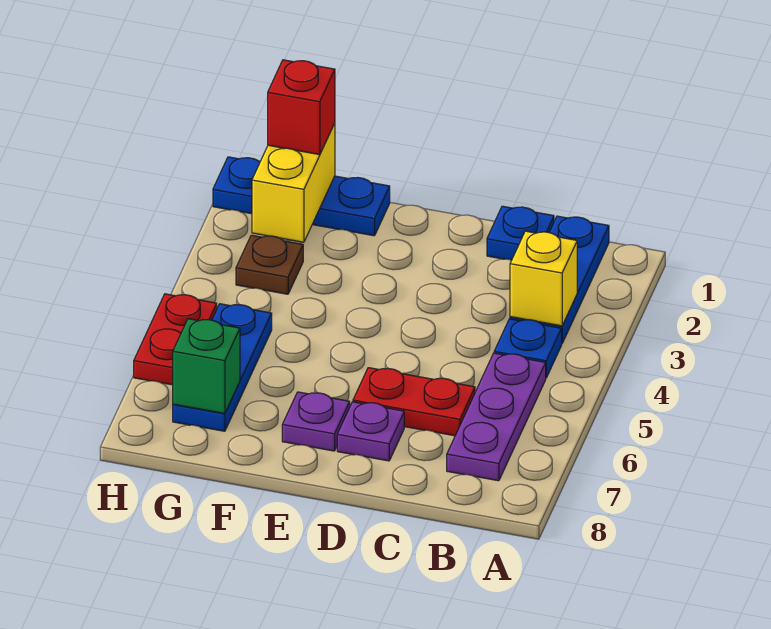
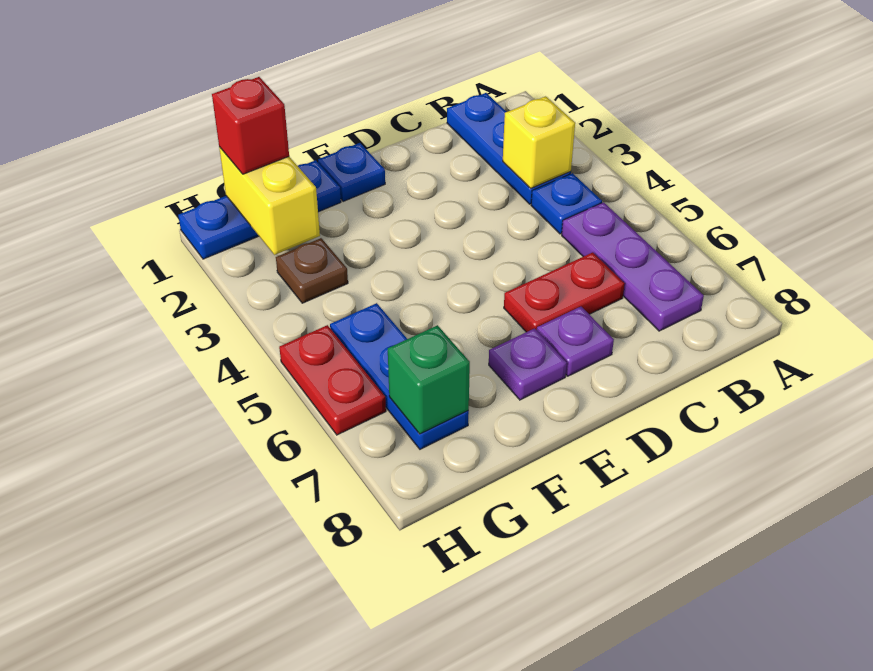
blue 1x1 plate [487,206,554,260] -> blue 1x1 plate moved to [318,143,385,202]

